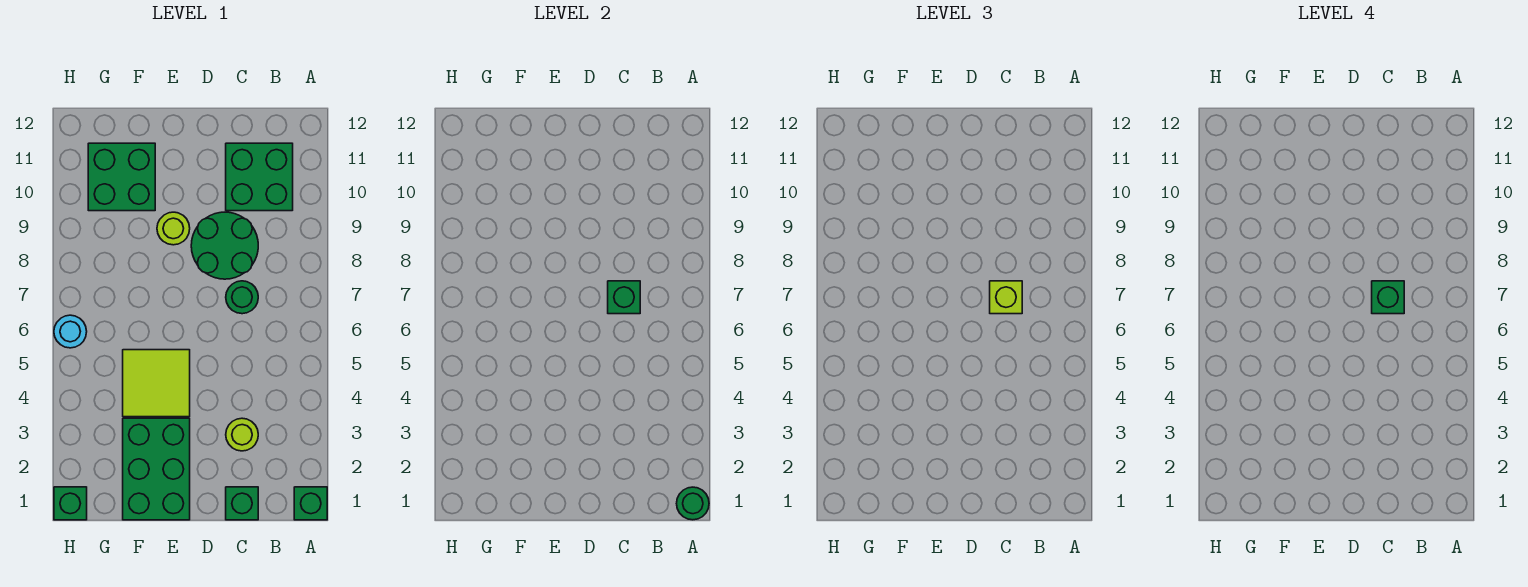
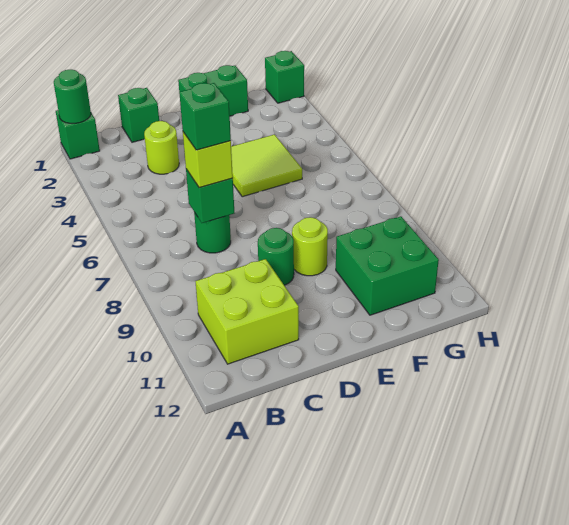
green 2x2 brick [226,143,293,211] -> lime 2x2 brick [195,259,299,364]
green 2x2 round brick [191,212,258,279] -> green 1x1 round brick [258,228,294,285]
green 2x3 brick [123,418,190,520] -> green 1x2 brick [178,65,248,116]
cyan 1x1 round brick [54,315,87,348] -> none

